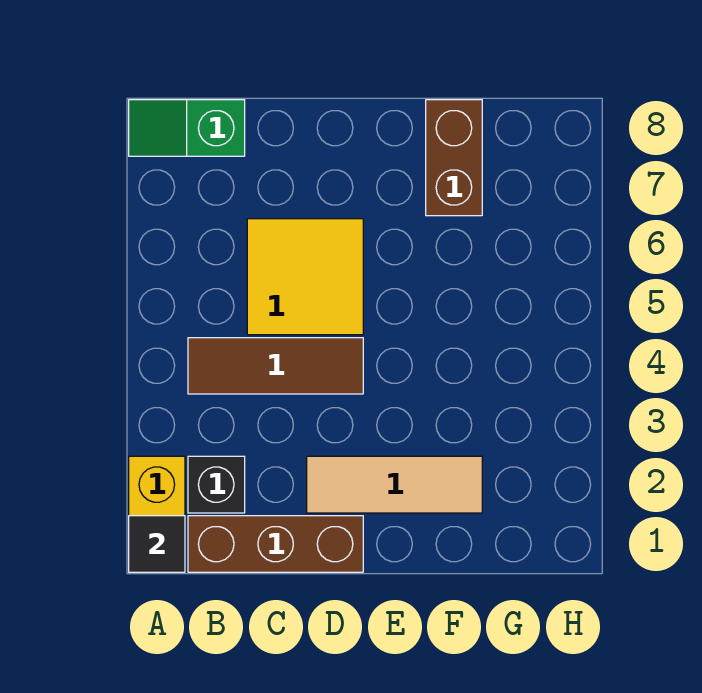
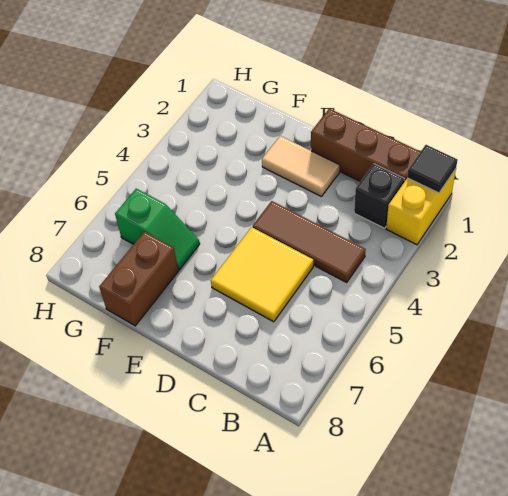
green 1x2 slope [129,100,245,156] -> green 1x2 slope moved to [115,189,200,270]
tan 1x3 tile [307,456,482,513] -> tan 1x2 tile [262,136,339,197]

